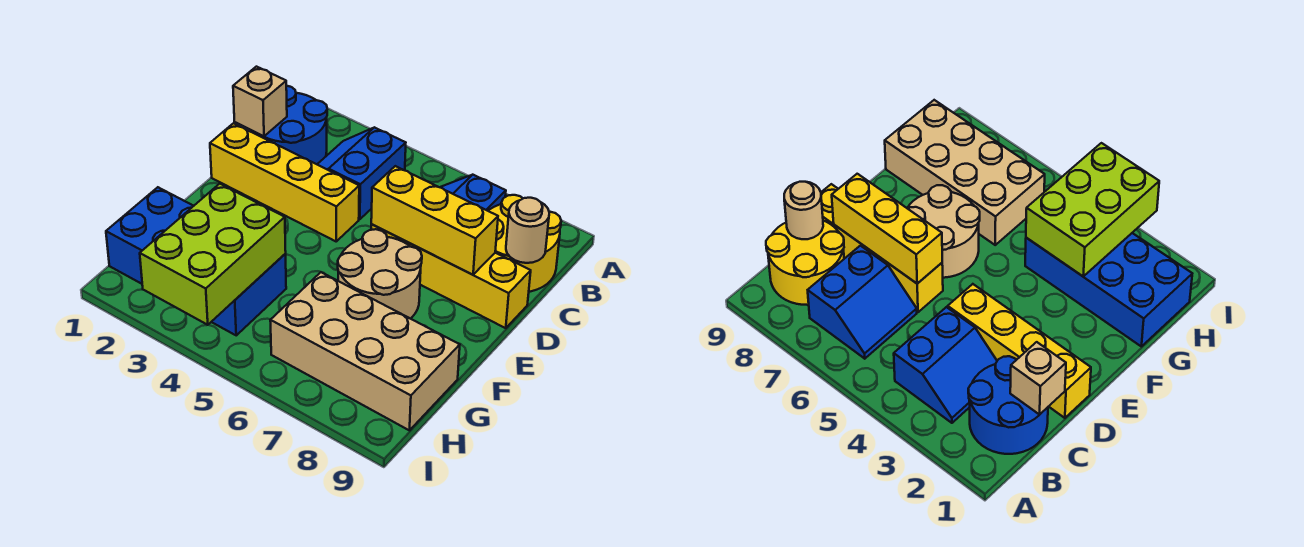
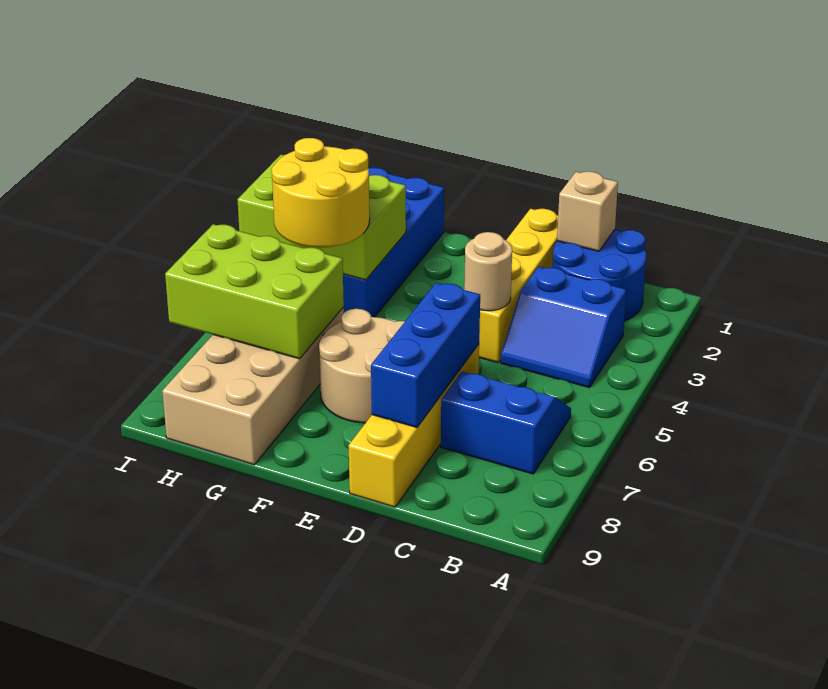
blue 2x2 slope [317,127,406,219] -> blue 2x2 slope turned to [501,267,626,388]
yellow 2x2 round brick [488,195,561,292] -> yellow 2x2 round brick moved to [272,138,370,248]
tan 1x1 round brick [506,198,549,263] -> tan 1x1 round brick moved to [464,232,512,311]
yellow 1x3 brick [371,166,498,275] -> blue 1x3 brick [371,283,480,427]
none -> lime 2x3 brick [165,224,344,359]

